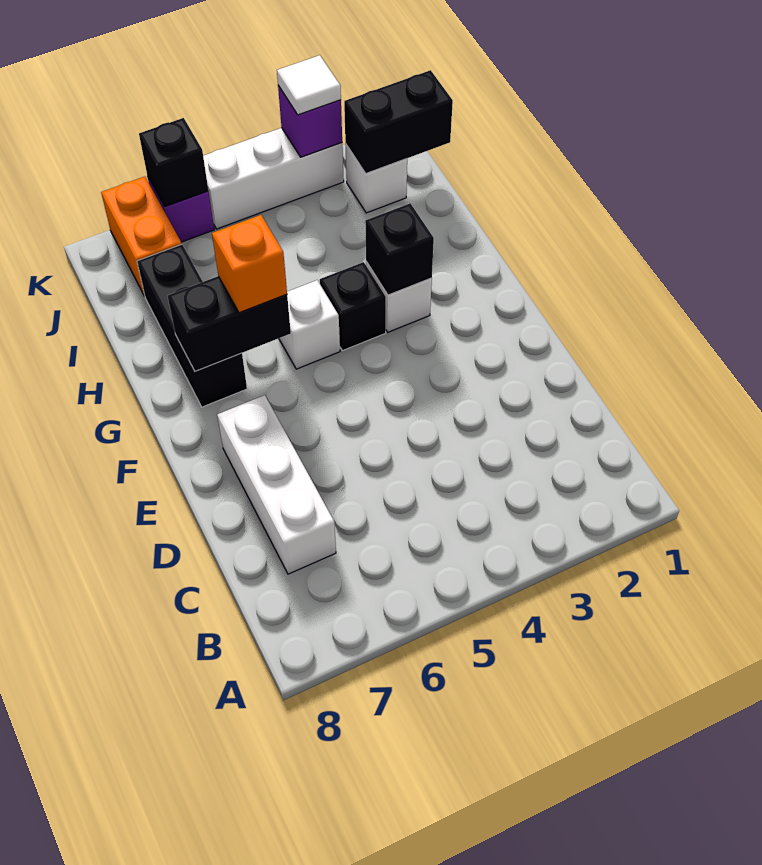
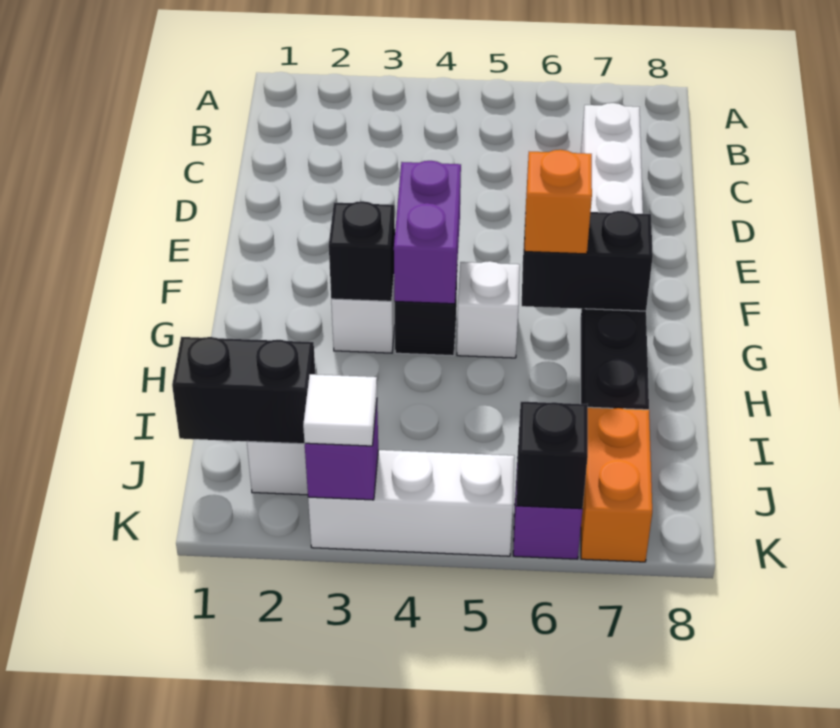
none -> purple 1x2 brick [394,161,461,304]

